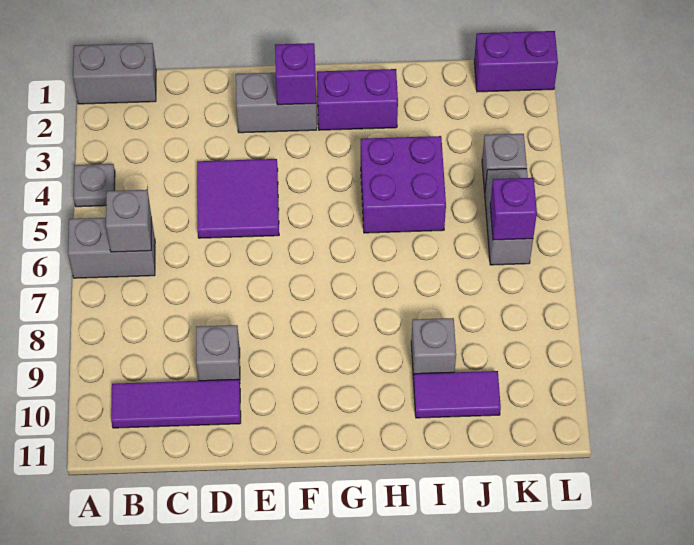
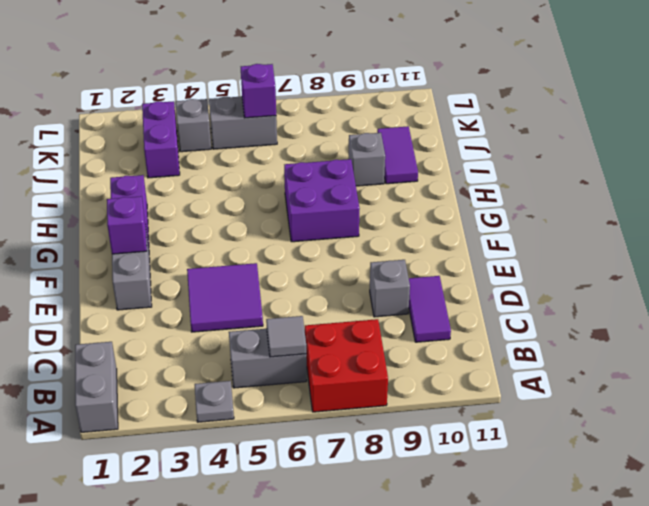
grey 1x2 brick [68,217,155,278] -> grey 1x2 brick turned to [229,329,307,388]
none -> red 2x2 brick [305,319,388,412]
grey 1x1 brick [106,190,151,252] -> grey 1x1 tile [266,316,306,357]
purple 1x3 tile [111,379,241,428] -> purple 1x2 tile [409,276,451,342]
purple 2x2 brick [361,136,446,233] -> purple 2x2 brick moved to [284,159,360,242]
purple 1x2 brick [474,31,558,92] -> purple 1x2 brick moved to [142,101,180,178]

